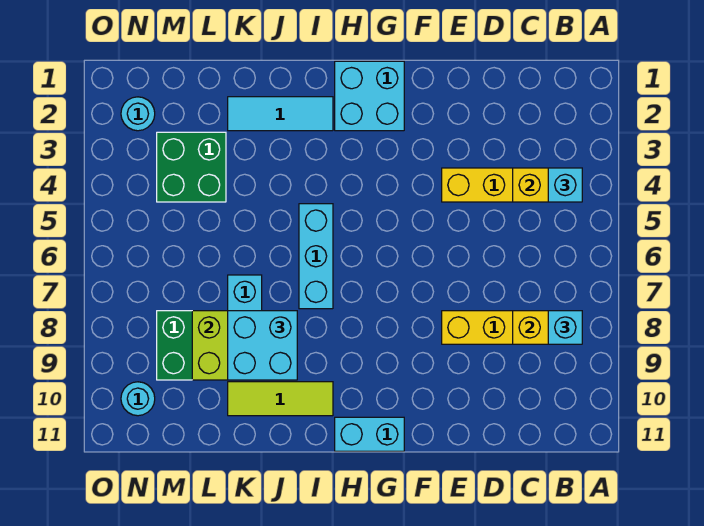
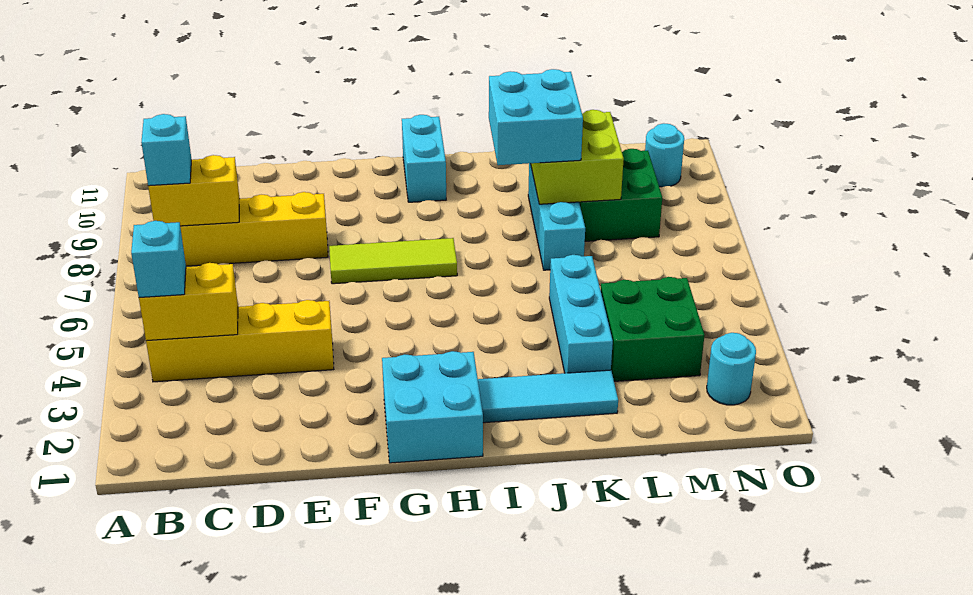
cyan 1x2 brick [335,417,404,451] -> cyan 1x2 brick turned to [402,115,446,202]
cyan 1x3 brick [299,204,333,309] -> cyan 1x3 brick moved to [549,255,613,373]
lime 1x3 tile [228,382,333,416] -> lime 1x3 tile moved to [329,238,457,284]

